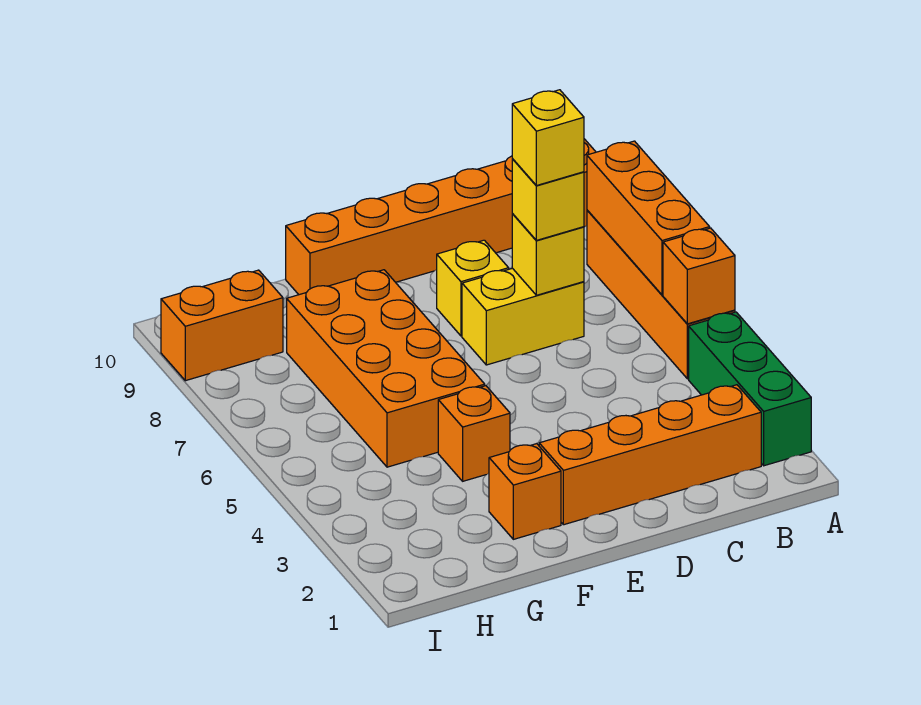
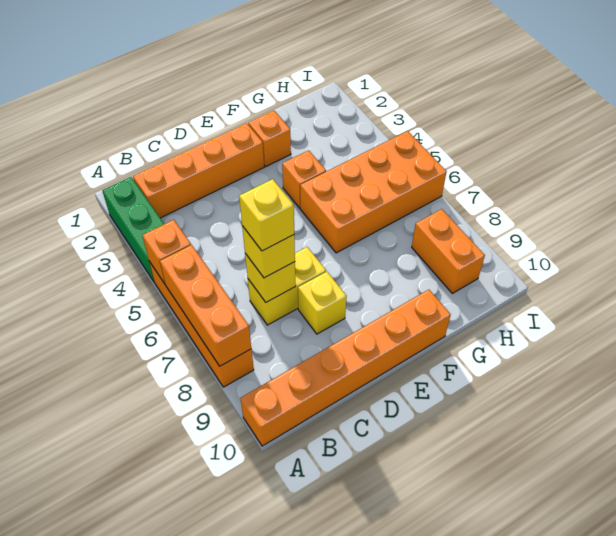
orange 2x4 brick [287,270,485,467] -> orange 2x4 brick turned to [300,131,447,253]
orange 1x2 brick [161,270,283,381] -> orange 1x2 brick turned to [412,209,485,293]

